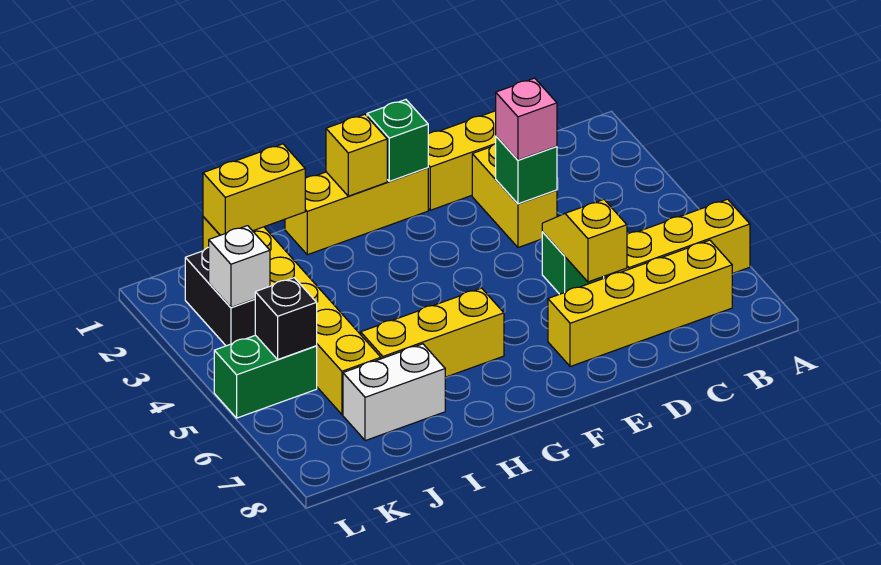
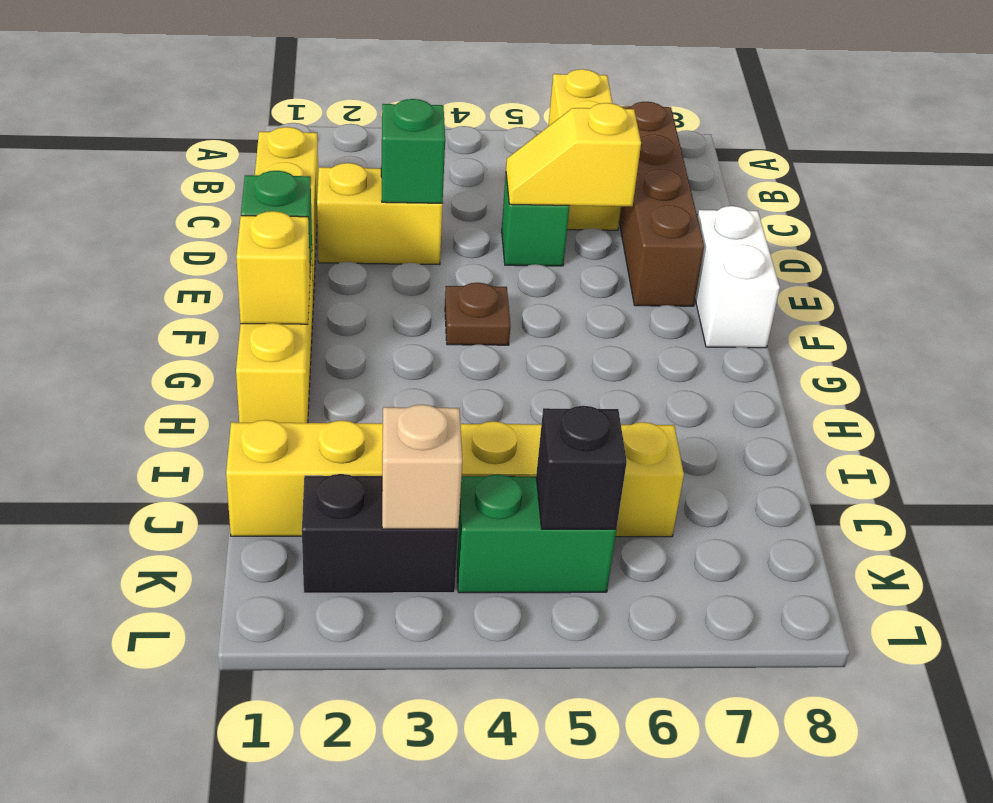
yellow 1x4 brick [548,240,732,367] -> brown 1x4 brick [619,102,704,306]
pink 1x1 brick [496,78,557,160] -> none
none -> brown 1x1 plate [445,283,510,345]
yellow 1x3 brick [361,288,504,377] -> none
yellow 1x2 brick [203,144,305,235] -> none
white 1x2 brick [343,344,445,441] -> white 1x2 brick moved to [695,206,780,348]
white 1x1 brick [209,226,270,307] -> tan 1x1 brick [382,405,462,529]
green 1x2 brick [214,335,317,418] -> green 1x2 brick turned to [457,474,616,593]

